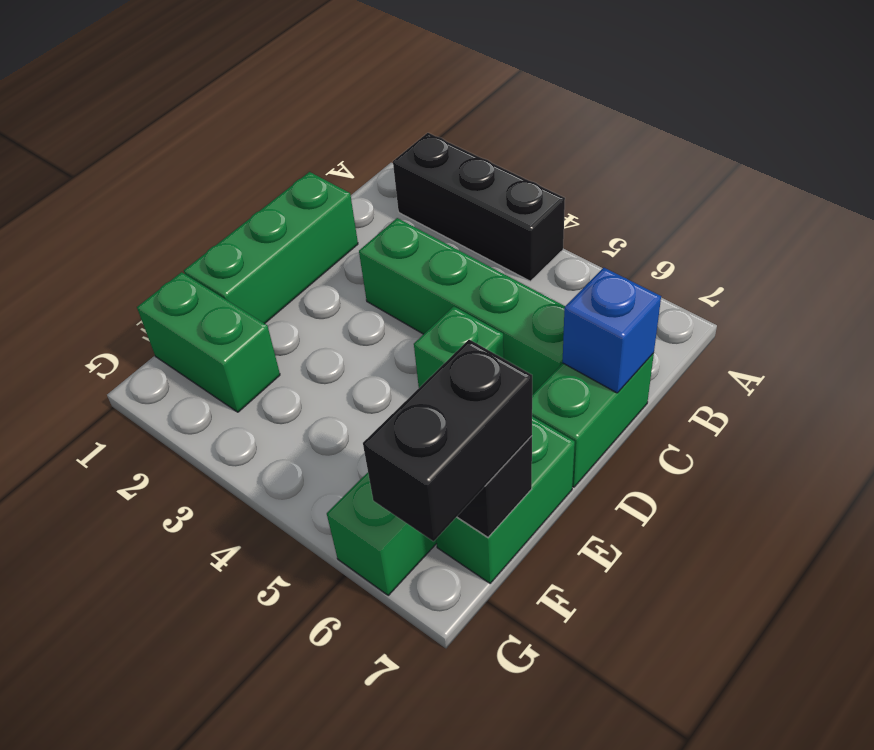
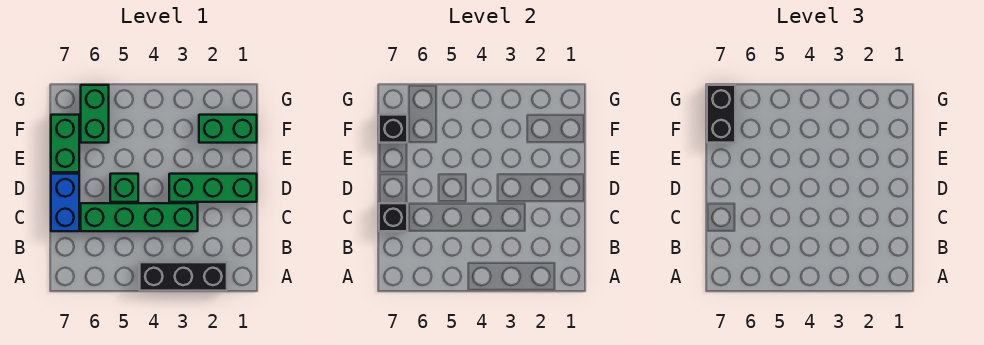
green 1x3 brick [184,172,358,324] -> green 1x3 brick turned to [169,174,257,202]
green 1x2 brick [532,353,654,487] -> blue 1x2 brick [51,174,79,231]
blue 1x1 brick [562,268,661,393] -> black 1x1 brick [379,203,407,231]

